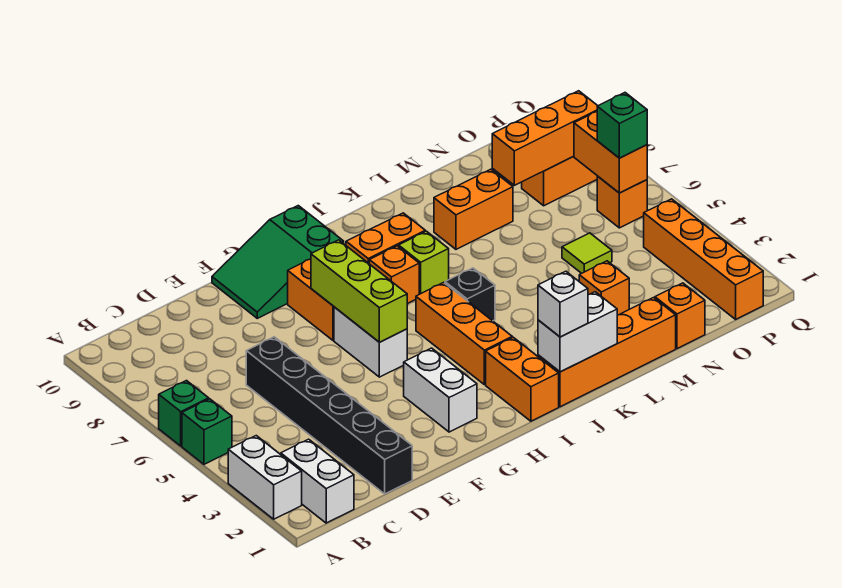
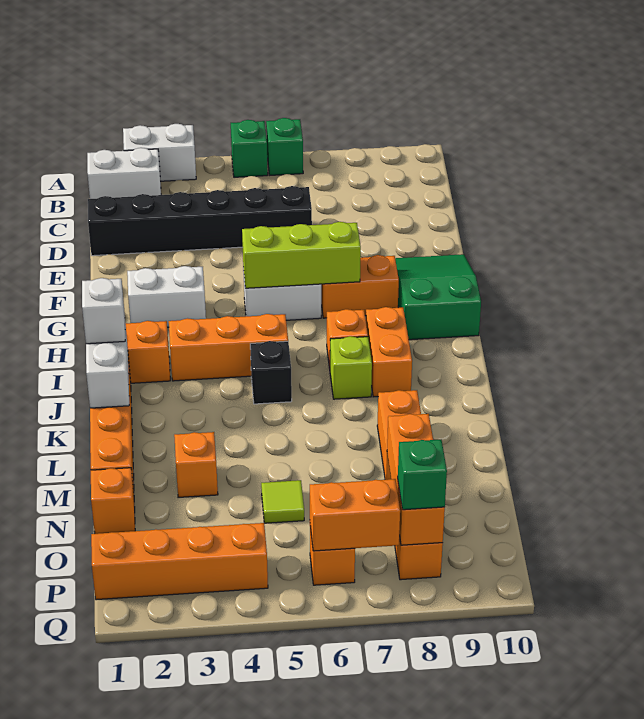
green 1x1 brick [597,93,647,158] -> green 1x1 brick moved to [398,439,447,510]

